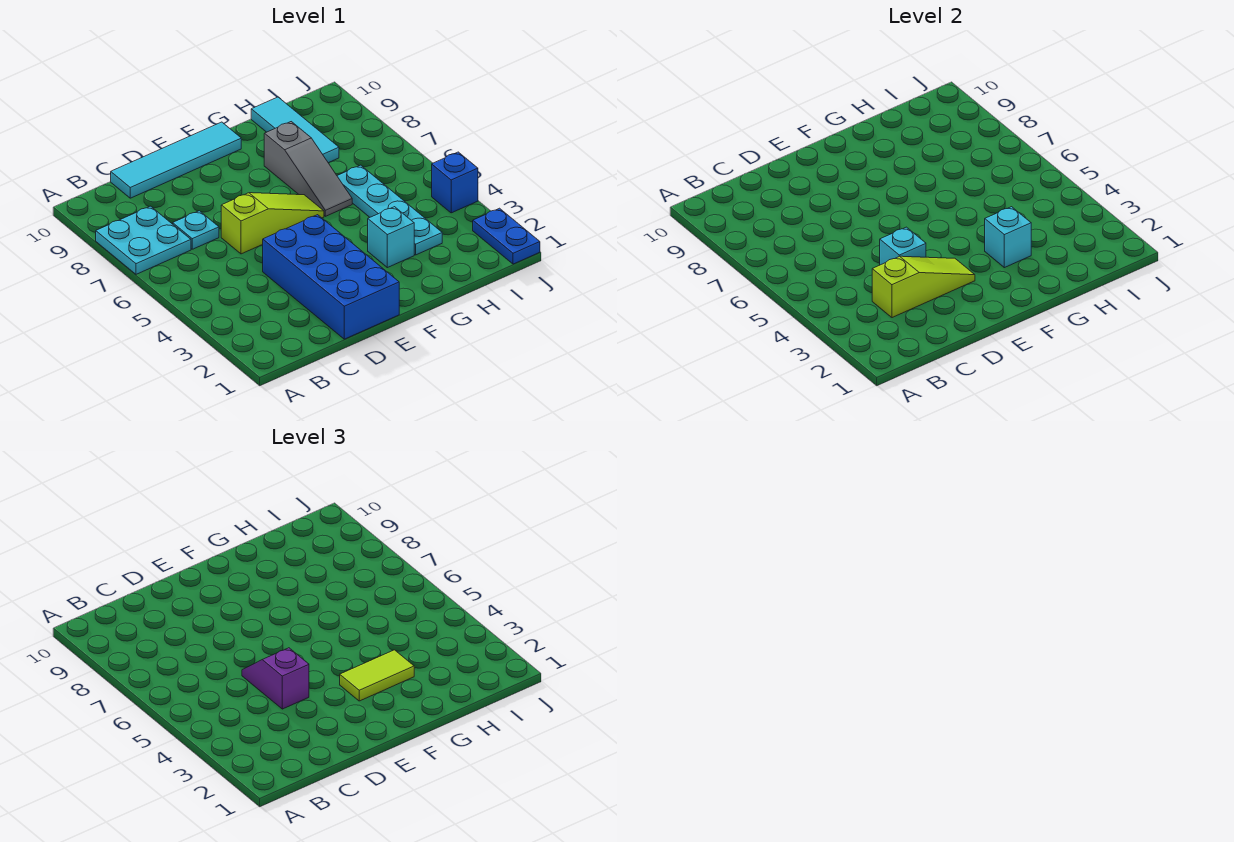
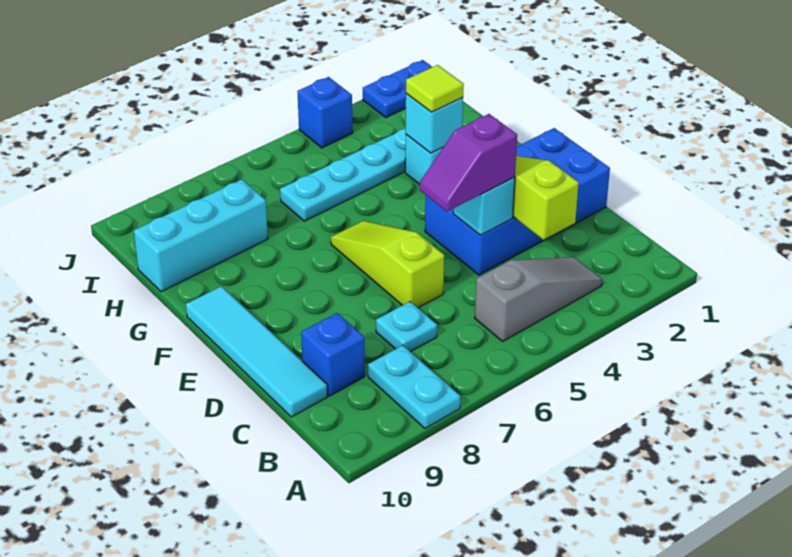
cyan 2x2 plate [96,206,191,274] -> cyan 1x2 plate [368,345,460,428]
none -> blue 1x1 brick [301,313,365,396]
lime 1x2 tile [340,650,414,701] -> lime 1x1 tile [406,65,464,112]
grey 1x3 slope [264,122,352,216] -> grey 1x3 slope moved to [475,257,602,341]
cyan 1x3 tile [251,97,339,163] -> cyan 1x3 brick [134,180,268,292]

